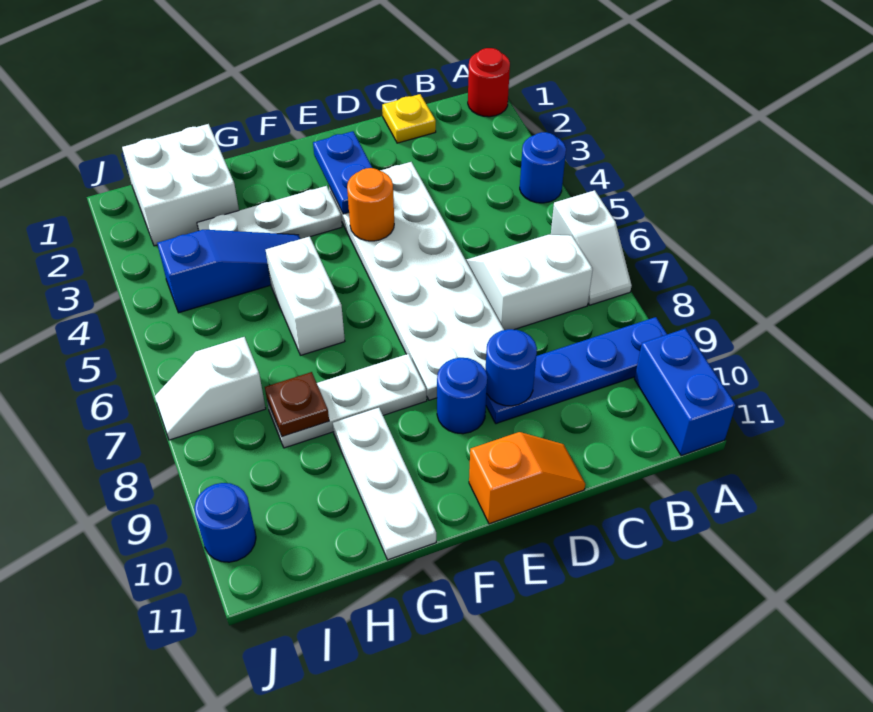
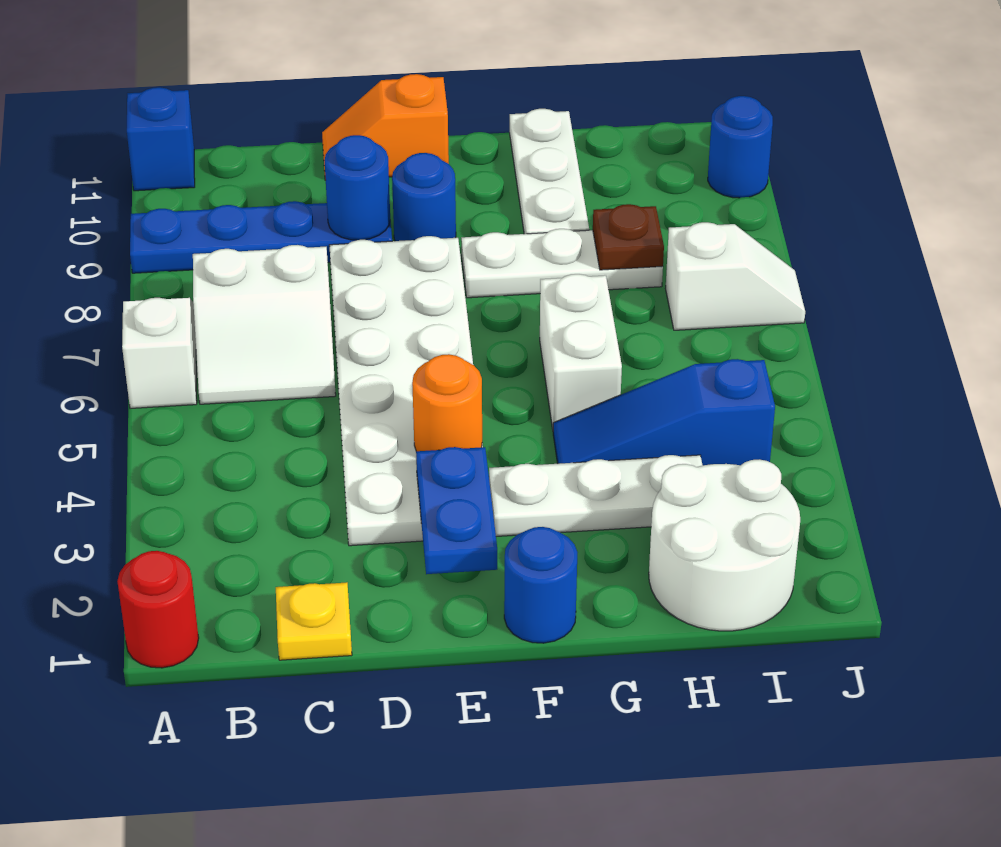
blue 1x1 round brick [520,132,566,203] -> blue 1x1 round brick moved to [504,527,577,643]
blue 1x2 brick [635,329,736,456] -> blue 1x1 brick [127,87,195,191]
white 2x2 brick [122,124,239,246] -> white 2x2 round brick [649,459,800,631]

